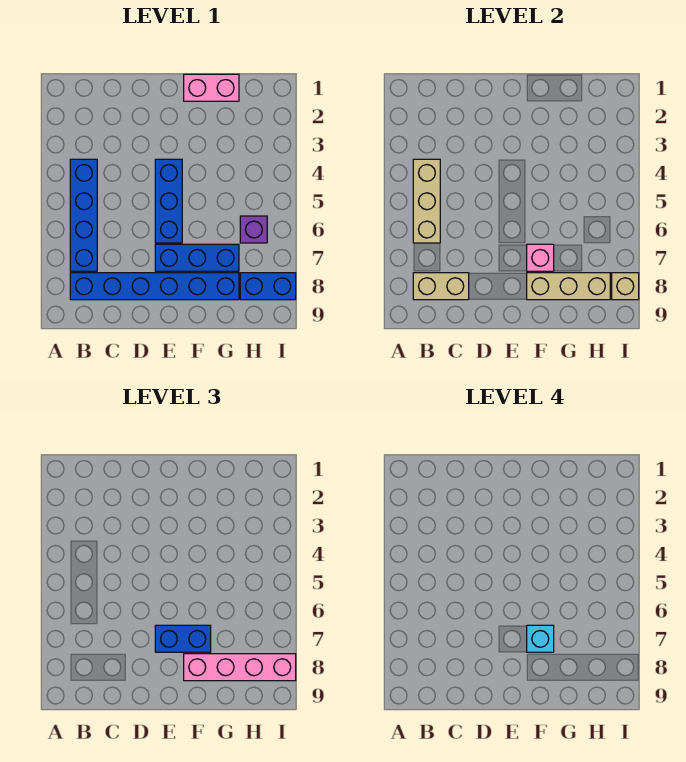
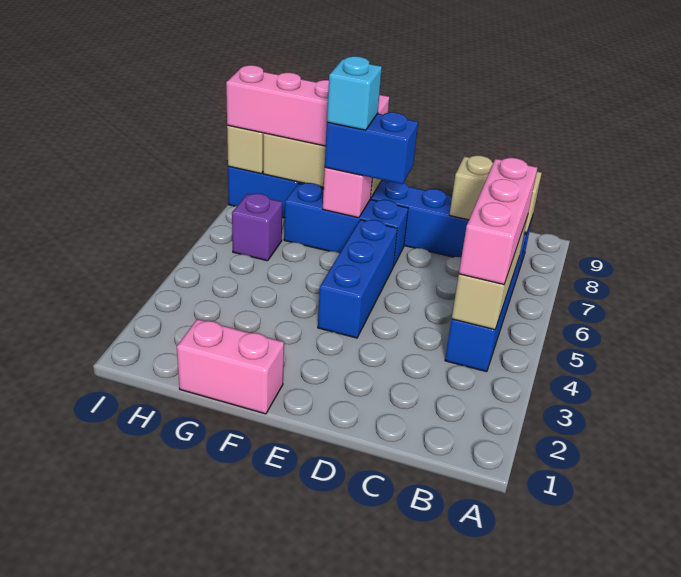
none -> pink 1x3 brick [459,158,537,284]

